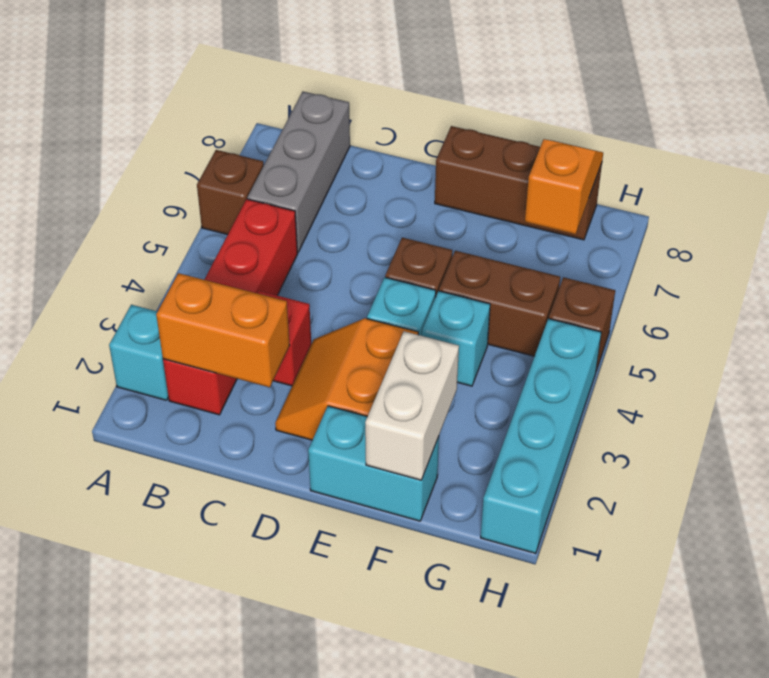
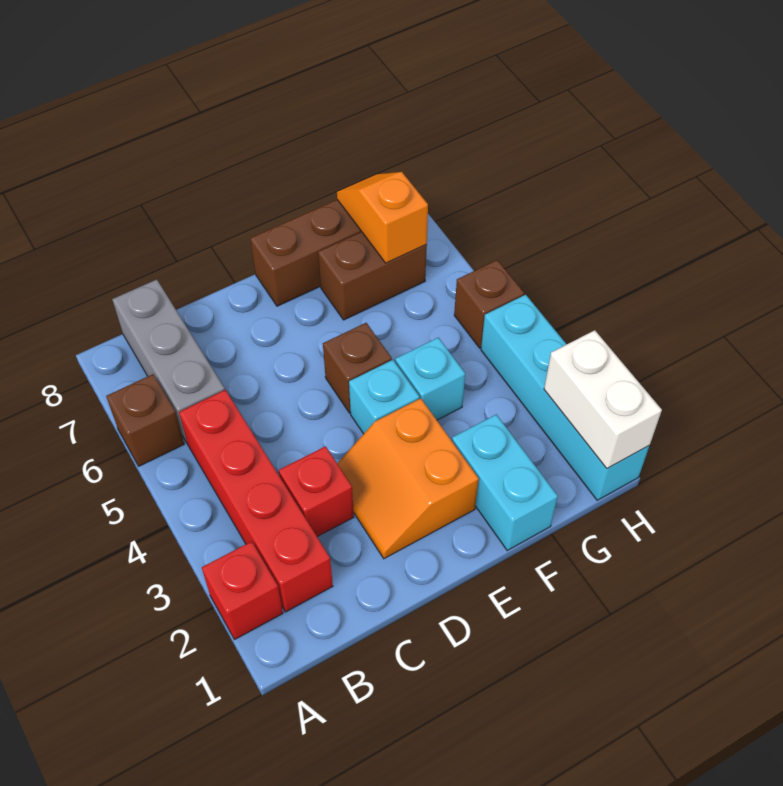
cyan 1x1 brick [109,305,168,400] -> red 1x1 brick [202,541,283,639]
orange 1x2 brick [156,273,290,387] -> none
cyan 1x2 brick [308,406,439,521] -> cyan 1x2 brick turned to [452,414,558,550]
white 1x2 brick [365,331,459,480] -> white 1x2 brick moved to [544,330,662,468]
brown 1x2 brick [439,251,560,356] -> brown 1x2 brick moved to [318,232,427,320]

